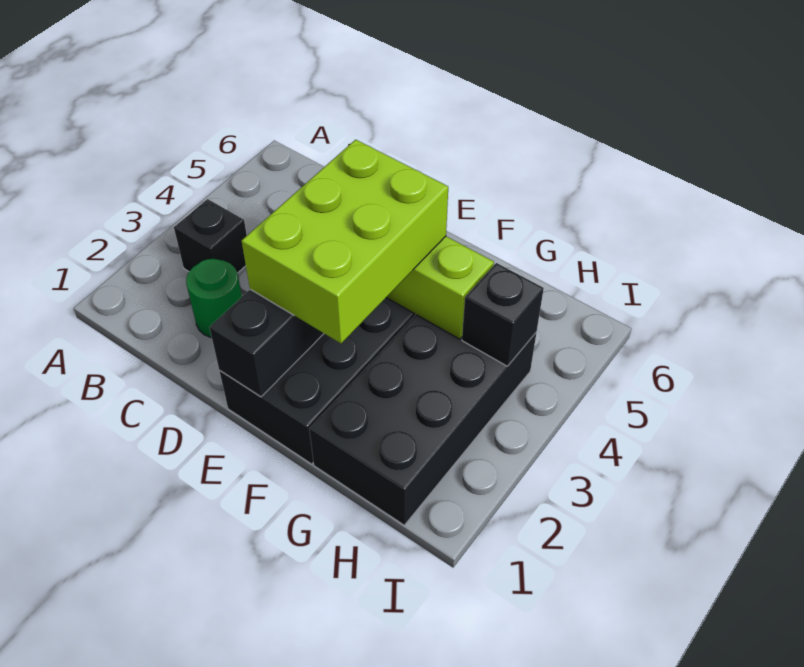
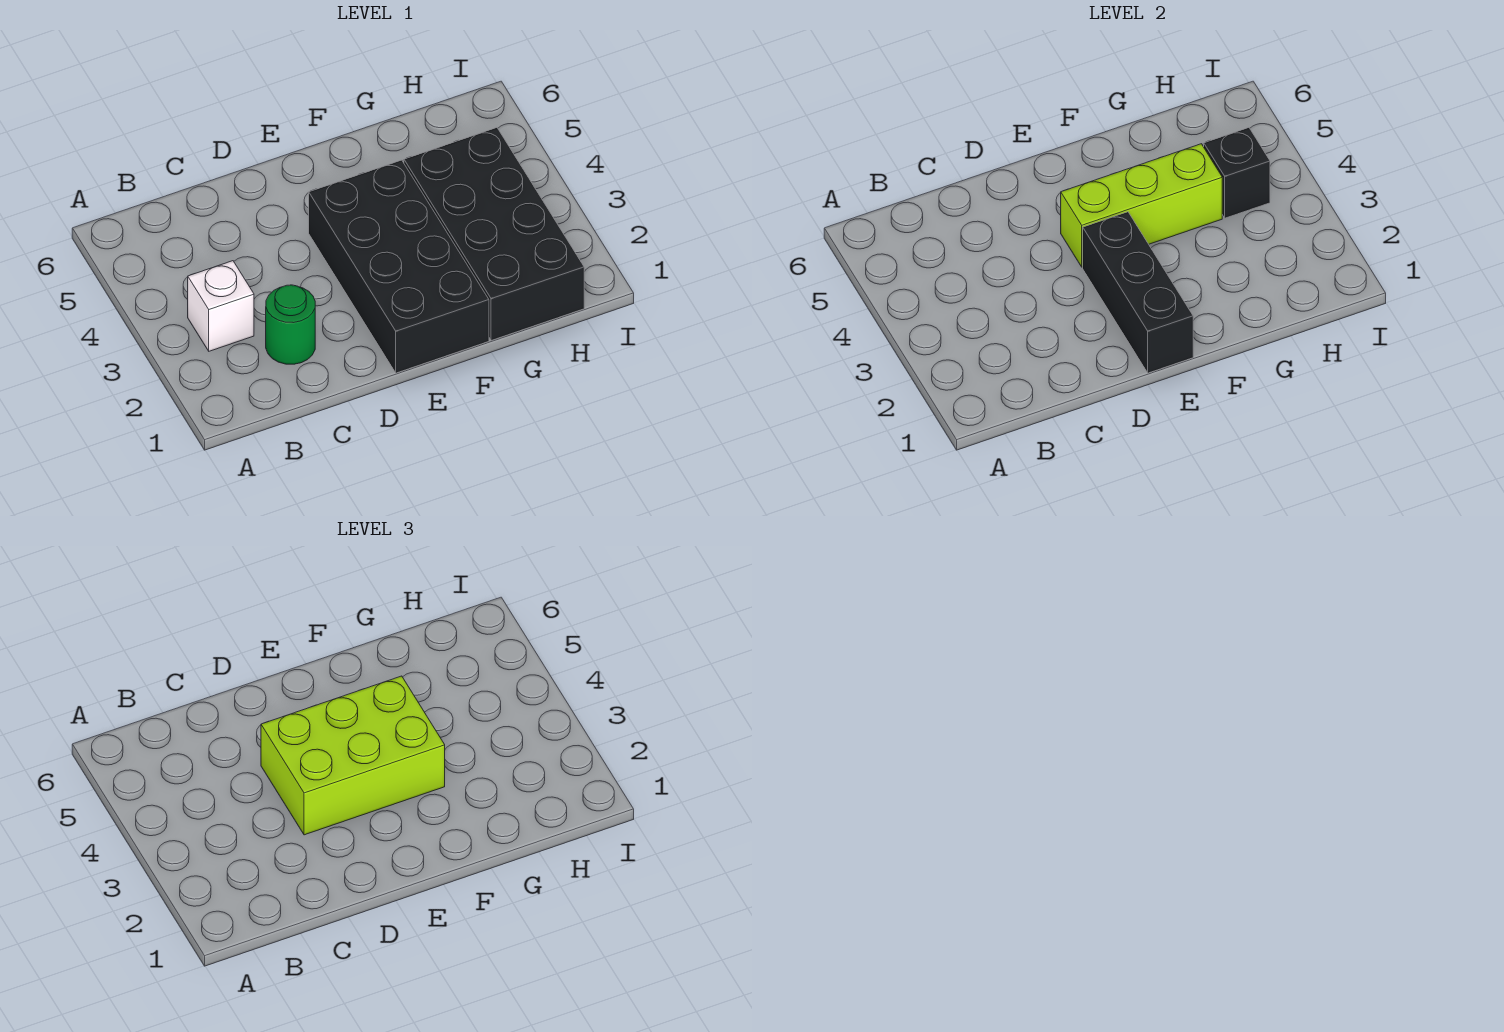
black 1x1 brick [174,199,247,273] -> white 1x1 brick [188,261,254,351]
lime 2x3 brick [242,140,448,343] -> lime 2x3 brick turned to [261,676,445,835]

